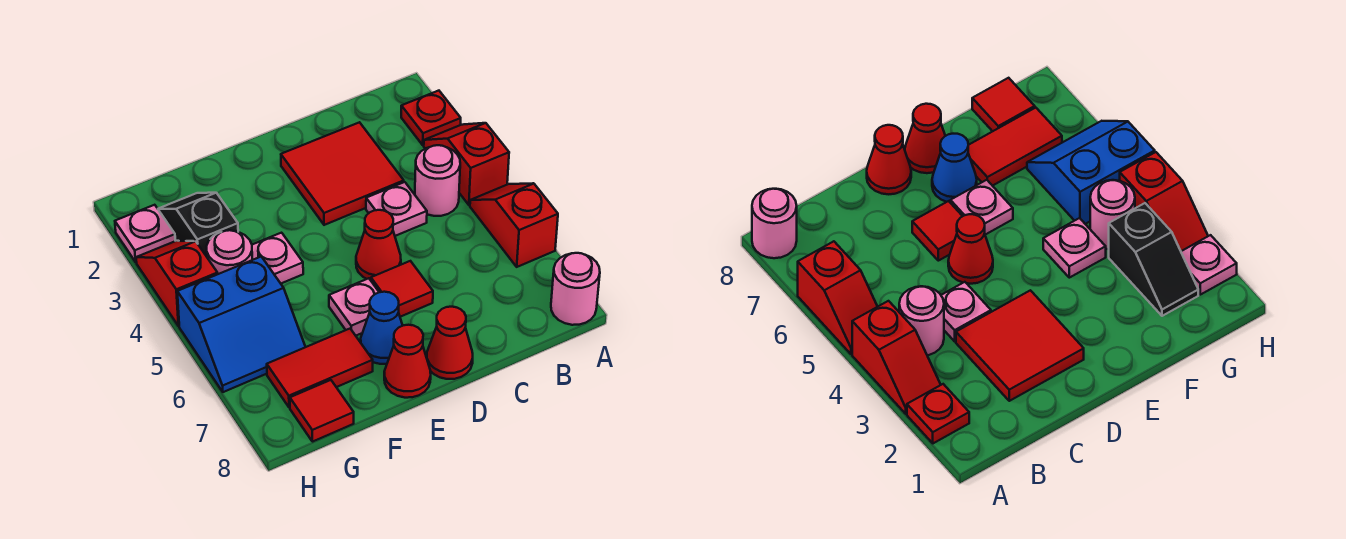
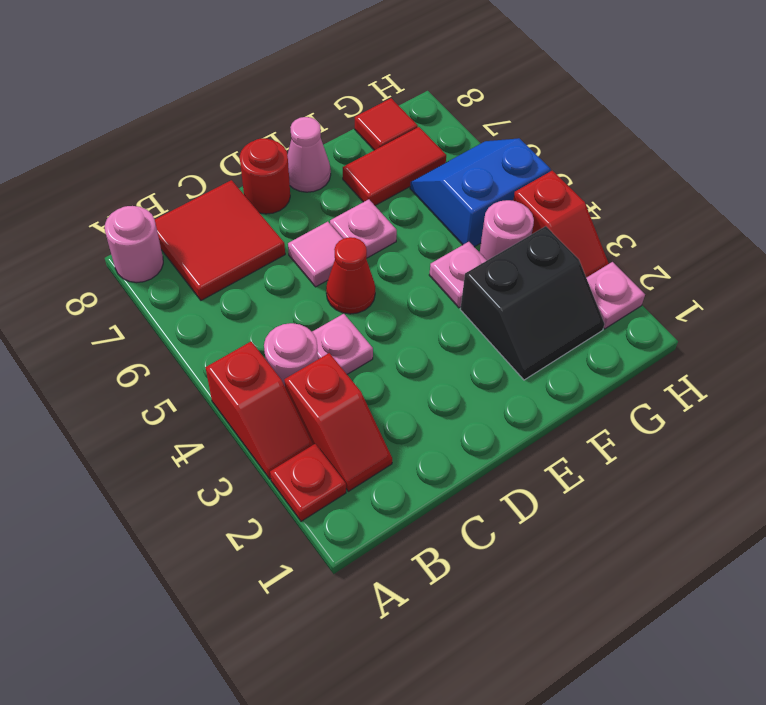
red 1x2 slope [470,183,558,267] -> red 1x2 slope moved to [284,353,392,491]
red 2x2 tile [281,122,404,225] -> red 2x2 tile moved to [155,180,285,300]
red 1x1 tile [371,261,433,317] -> pink 1x1 tile [288,222,343,287]
red 1x1 cone [427,307,473,379] -> red 1x1 round brick [239,138,290,214]
blue 1x1 cone [361,292,403,364] -> none
red 1x1 cone [384,325,431,398] -> pink 1x1 cone [287,117,331,192]
black 1x2 slope [158,193,238,257] -> black 2x2 slope [460,226,605,380]

